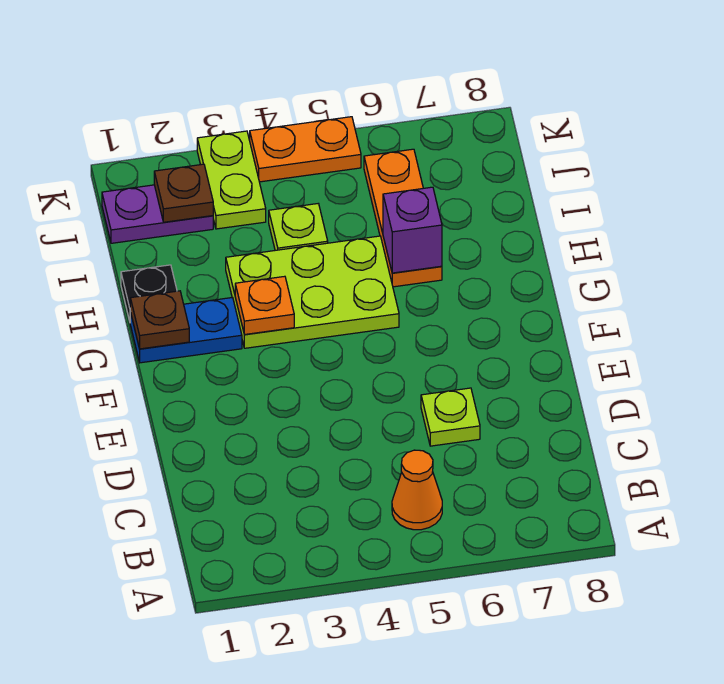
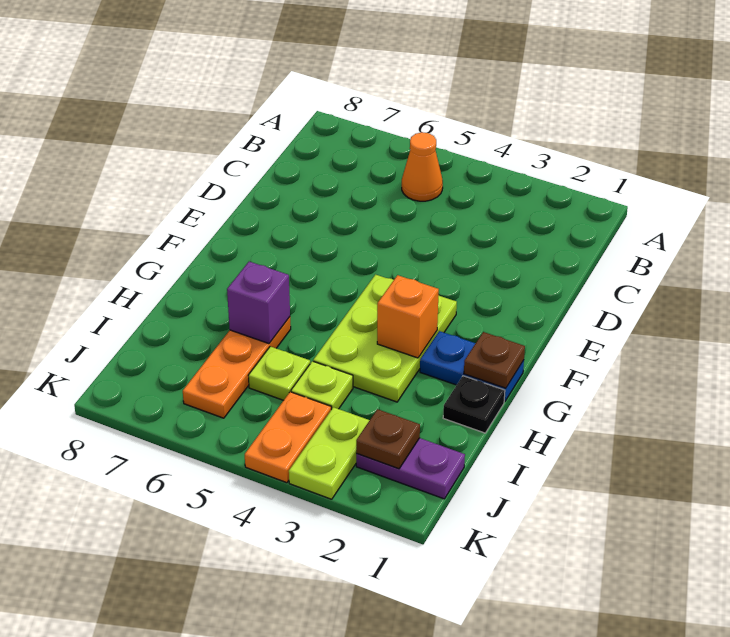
lime 1x1 plate [421,388,480,446] -> lime 1x1 plate moved to [248,346,310,400]
lime 2x3 plate [226,236,399,348] -> lime 2x3 plate turned to [313,275,457,402]
orange 1x1 plate [235,276,294,335] -> orange 1x1 brick [377,275,439,358]
orange 1x2 plate [250,117,361,182] -> orange 1x2 plate turned to [245,392,331,483]

